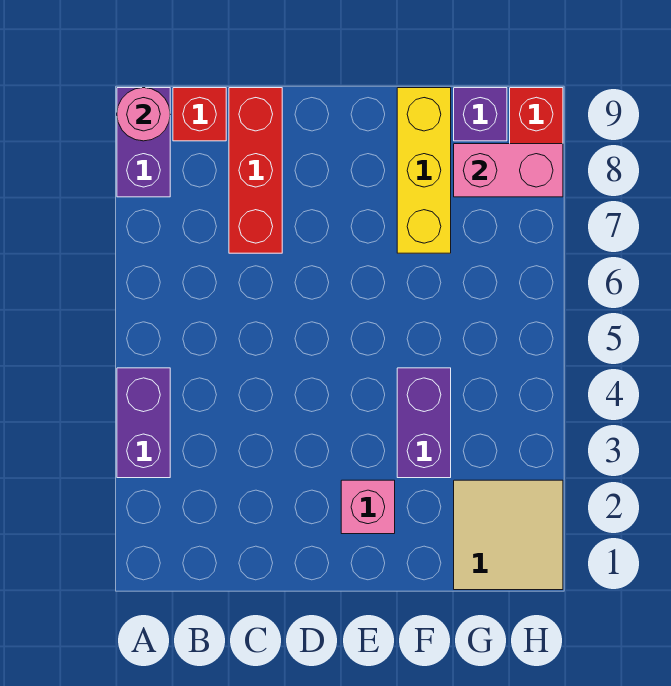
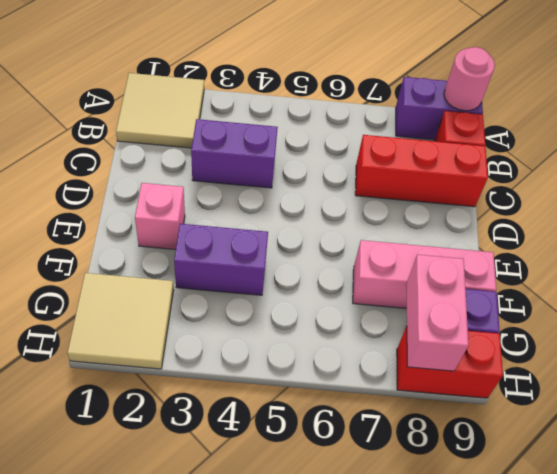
none -> tan 2x2 tile [116,73,204,148]
purple 1x2 brick [117,368,170,478] -> purple 1x2 brick moved to [191,119,278,188]
yellow 1x3 brick [397,88,451,253] -> pink 1x3 brick [353,240,496,308]

